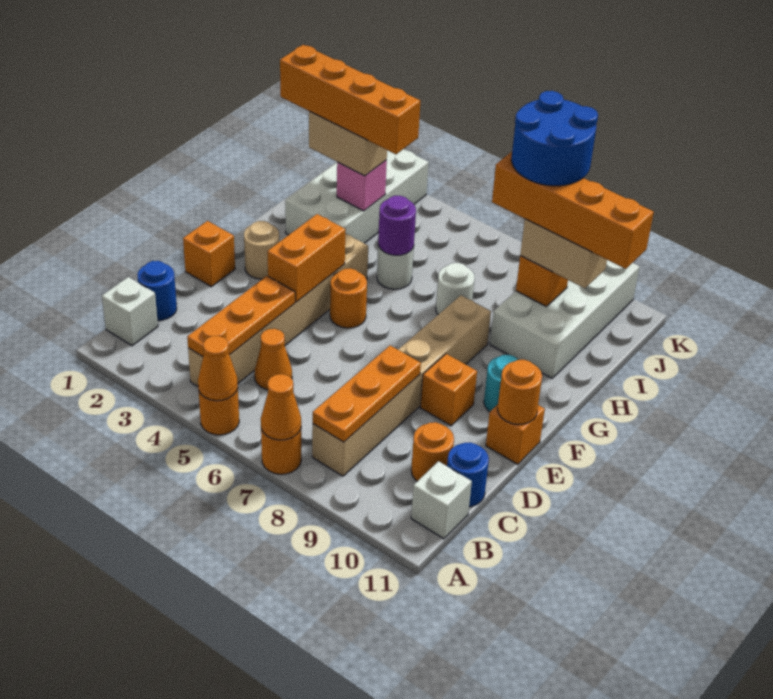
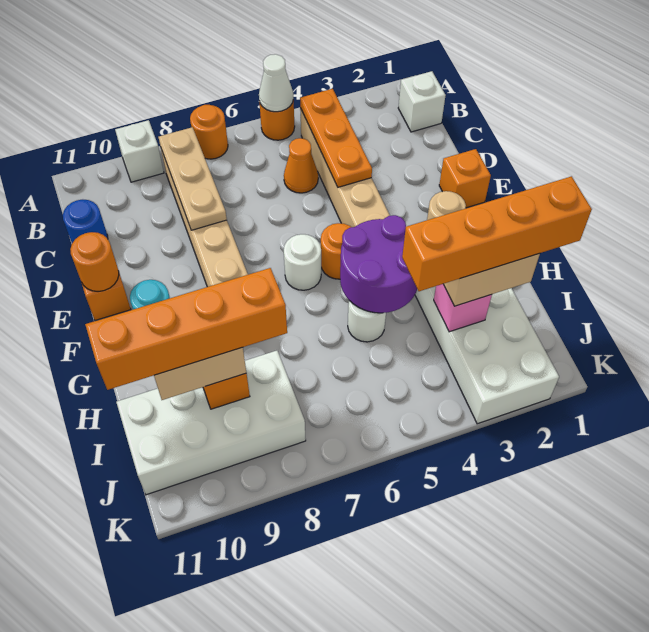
orange 1x1 cone [198,336,238,401] -> white 1x1 cone [259,54,293,112]
orange 1x1 cone [261,374,301,440] -> none
orange 1x3 plate [313,346,421,442] -> tan 1x3 plate [159,127,227,230]
white 1x1 brick [411,461,472,539] -> white 1x1 brick moved to [115,120,164,182]
blue 1x1 round brick [137,261,177,320] -> none
orange 1x1 round brick [411,422,454,481] -> none
orange 1x2 brick [267,214,345,302] -> none
orange 1x1 brick [421,354,477,426] -> none
purple 1x1 round brick [378,196,416,255] -> purple 2x2 round brick [340,215,417,313]
white 1x1 round brick [436,263,475,314] -> white 1x1 round brick moved to [284,234,321,290]
white 2x4 brick [490,260,640,378] -> white 2x4 brick turned to [116,351,306,495]
blue 2x2 round brick [511,91,598,186] -> none

